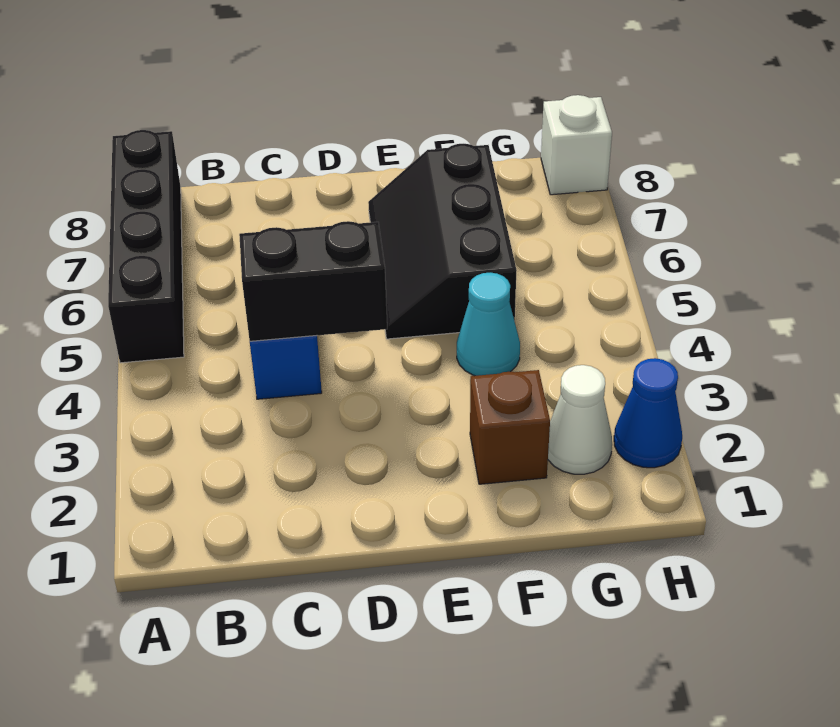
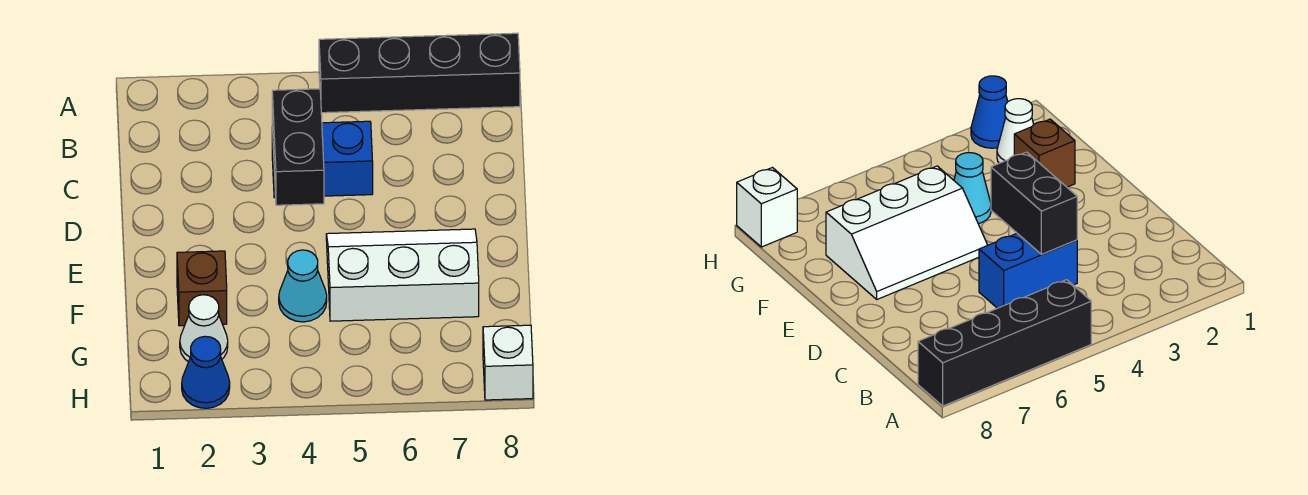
black 2x3 slope [368,144,517,339] -> white 2x3 slope [326,229,479,321]

